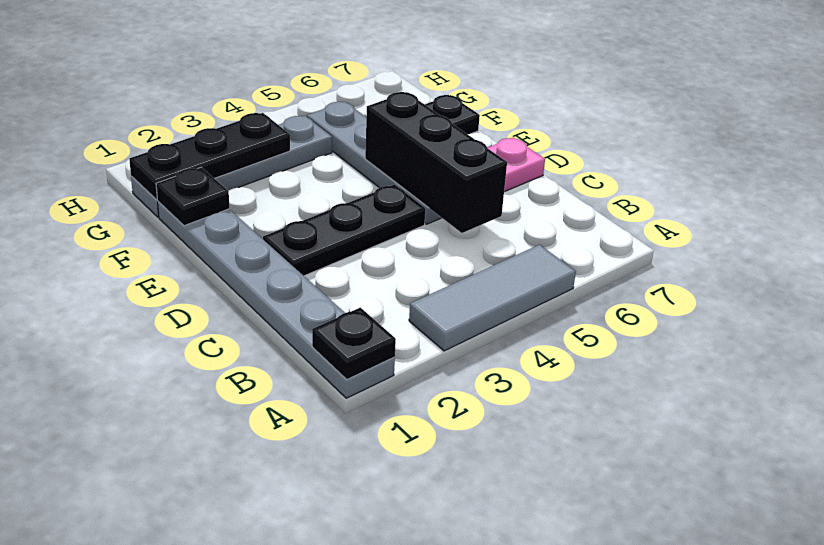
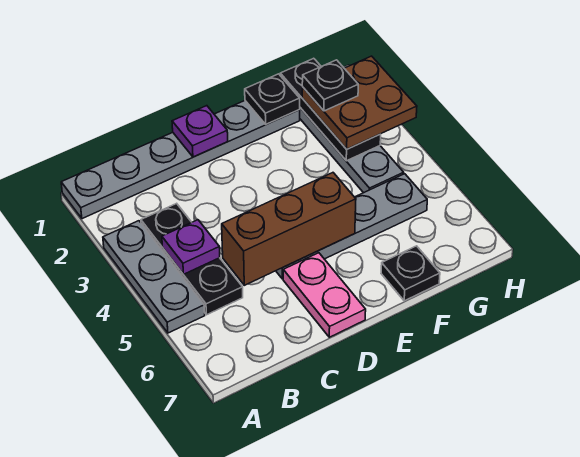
black 1x1 plate [312,308,396,379] -> black 1x1 plate moved to [302,60,358,111]
grey 1x3 tile [409,245,576,351] -> grey 1x3 plate [103,221,205,333]
none -> purple 1x1 plate [162,220,220,274]
black 1x3 brick [365,92,507,233] -> brown 1x3 brick [222,173,356,285]
none -> purple 1x1 plate [172,106,228,157]
black 1x3 plate [263,185,426,276] -> black 1x3 plate moved to [141,203,243,315]
none -> brown 2x2 plate [302,56,417,149]

